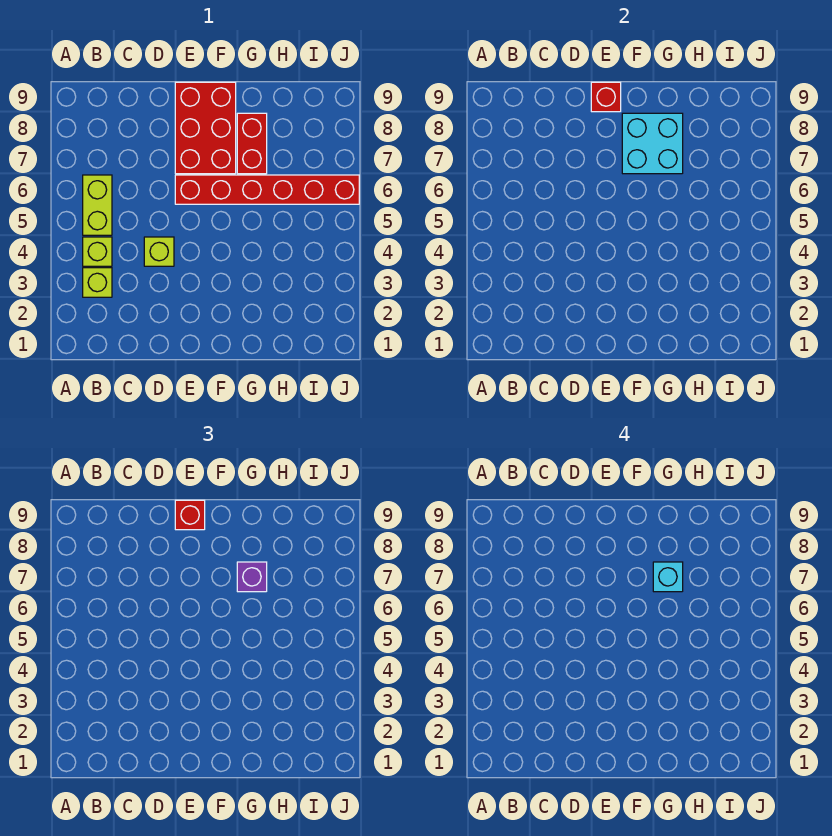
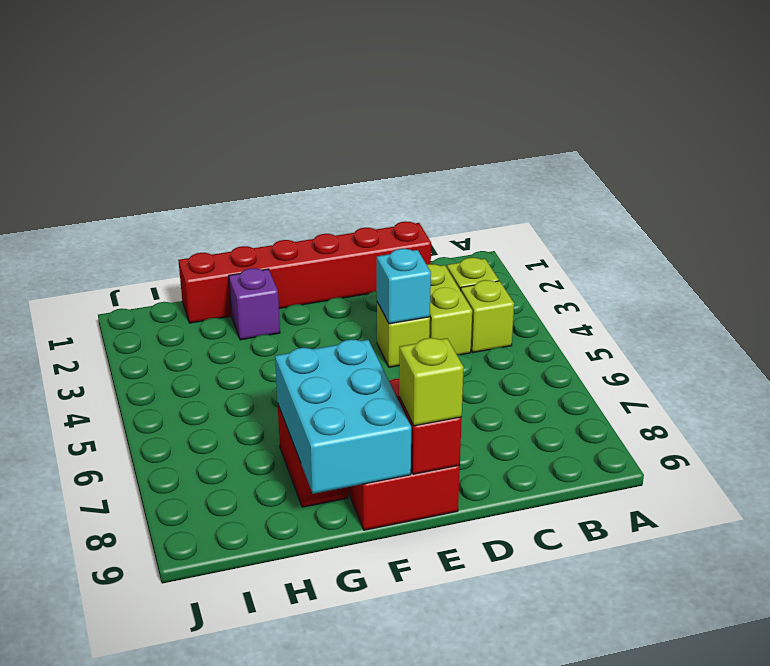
lime 1x2 brick [83,175,112,235] -> lime 1x2 brick moved to [427,264,472,355]
red 1x6 brick [175,175,359,204] -> red 1x6 brick moved to [178,221,431,323]
red 1x1 brick [175,500,205,530] -> lime 1x1 brick [399,338,464,426]
cyan 2x2 brick [622,113,683,174] -> cyan 2x3 brick [275,339,411,494]
purple 1x1 brick [237,562,267,592] -> purple 1x1 brick moved to [229,268,280,340]
cyan 1x1 brick [653,562,683,592] -> cyan 1x1 brick moved to [377,249,431,324]

